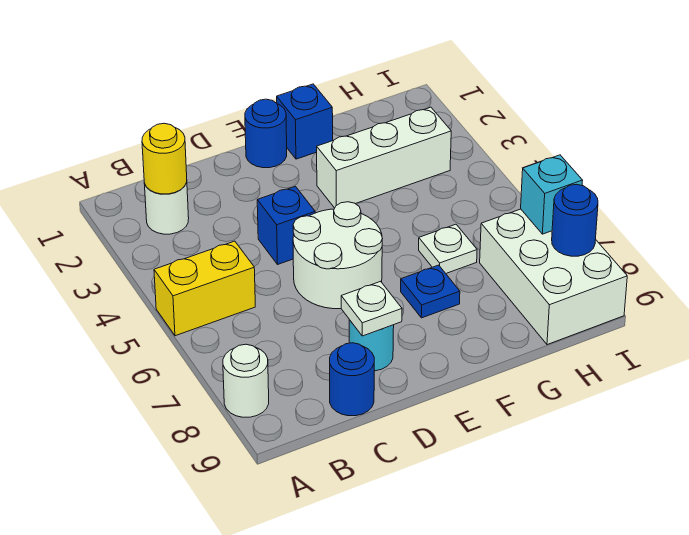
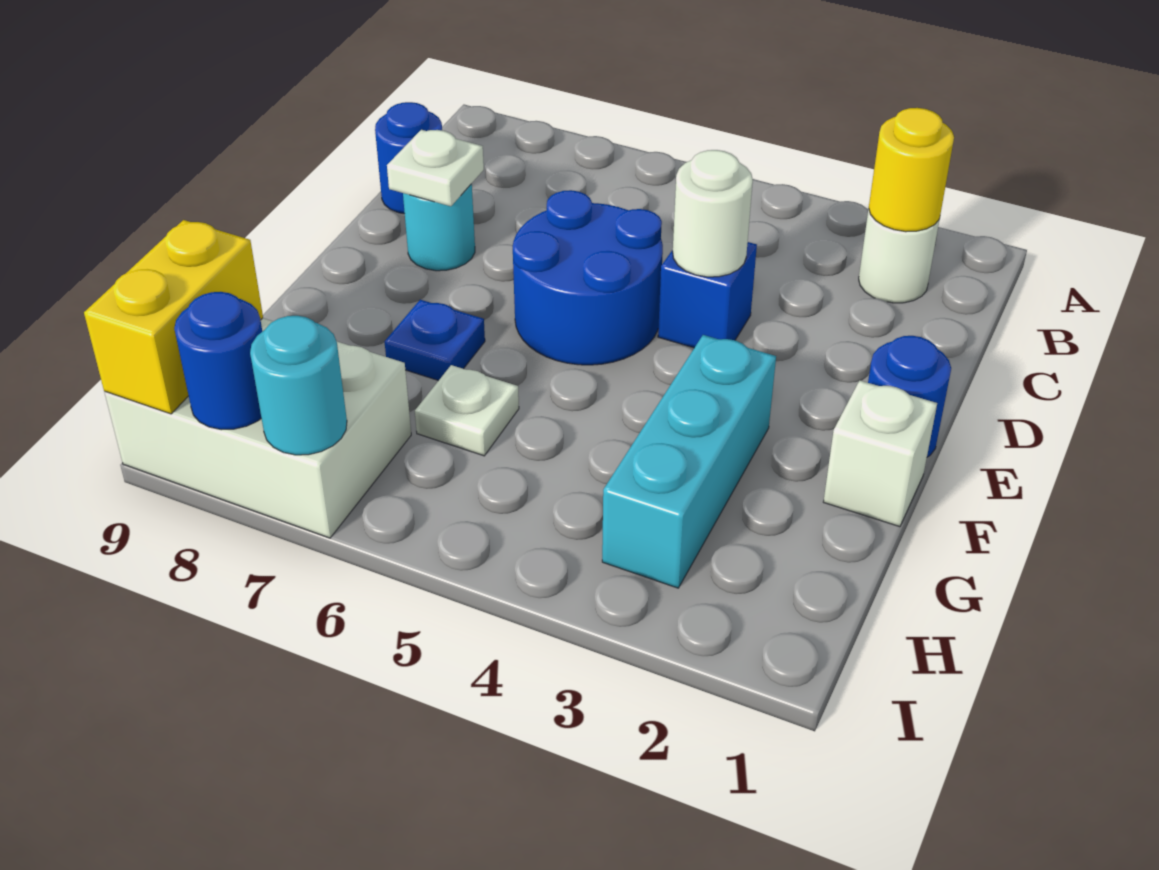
yellow 1x2 brick [154,241,255,336] -> yellow 1x2 brick moved to [84,220,263,414]
white 1x1 round brick [223,344,269,417] -> white 1x1 round brick moved to [673,150,753,277]
white 2x2 round brick [293,202,382,309] -> blue 2x2 round brick [513,190,663,365]
blue 1x1 brick [277,84,333,159] -> white 1x1 brick [824,381,937,527]
white 1x3 brick [317,107,451,208] -> cyan 1x3 brick [602,335,776,588]
cyan 1x1 brick [521,155,583,234] -> cyan 1x1 round brick [250,316,347,455]

